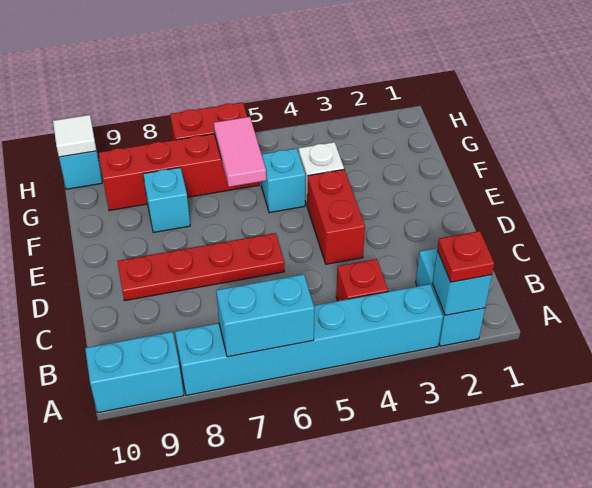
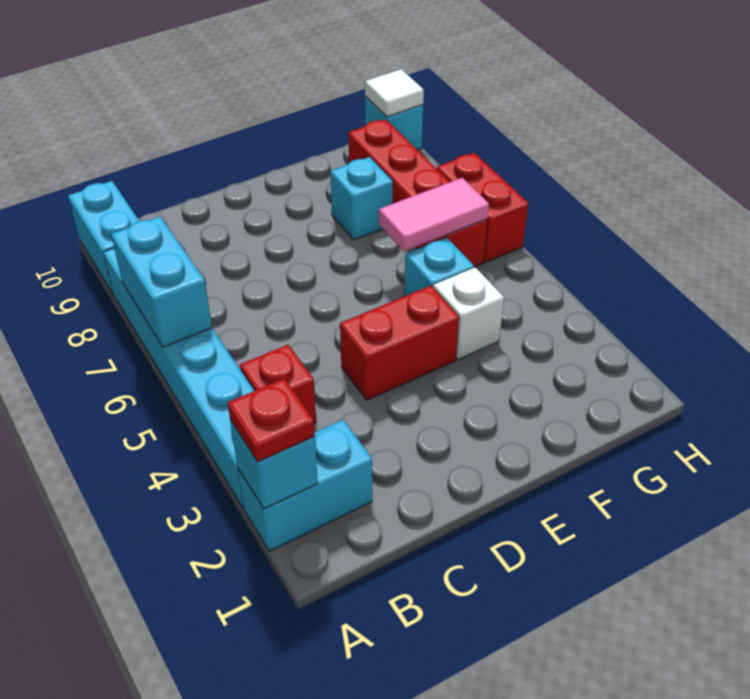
red 1x4 plate [117,233,284,301] -> none

